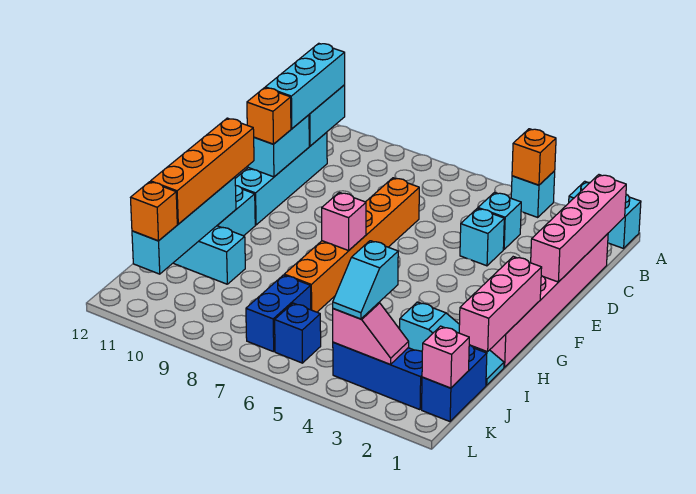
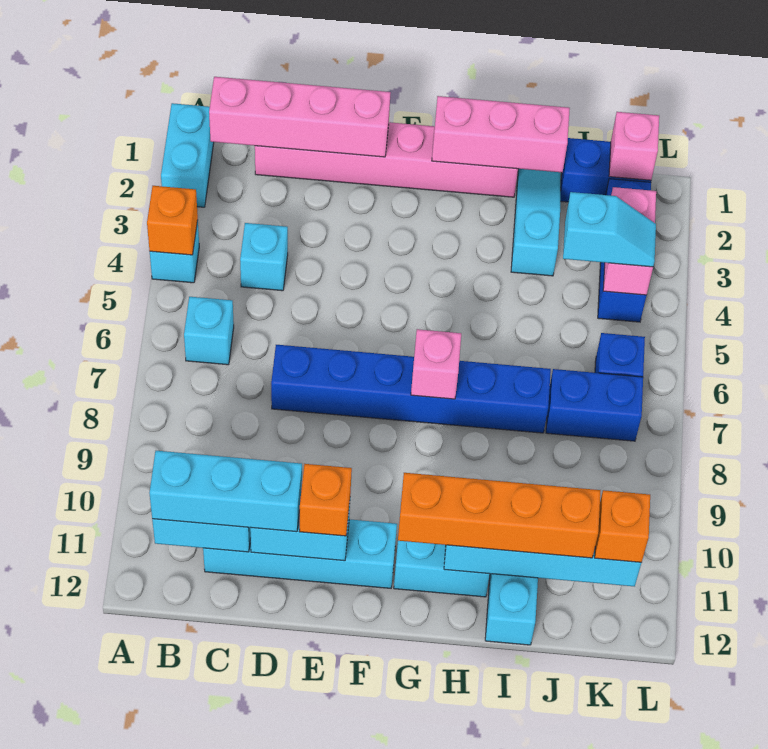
cyan 1x1 brick [460,208,504,266] -> cyan 1x1 brick moved to [184,297,234,365]
orange 1x6 brick [284,178,419,312] -> blue 1x6 brick [271,345,551,433]
pink 1x2 slope [333,303,409,364] -> pink 1x2 brick [603,187,656,295]

